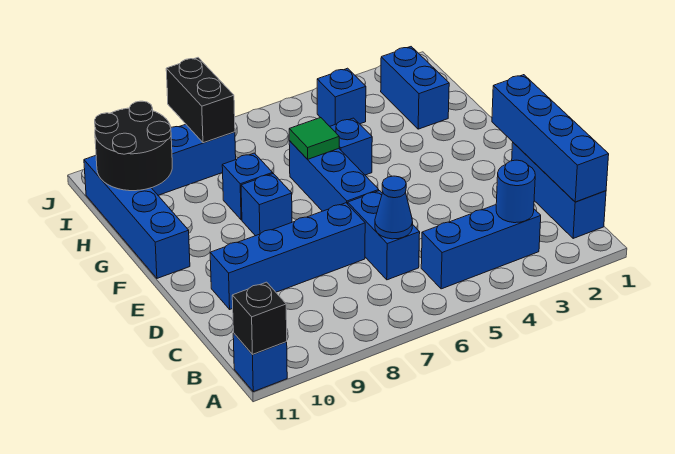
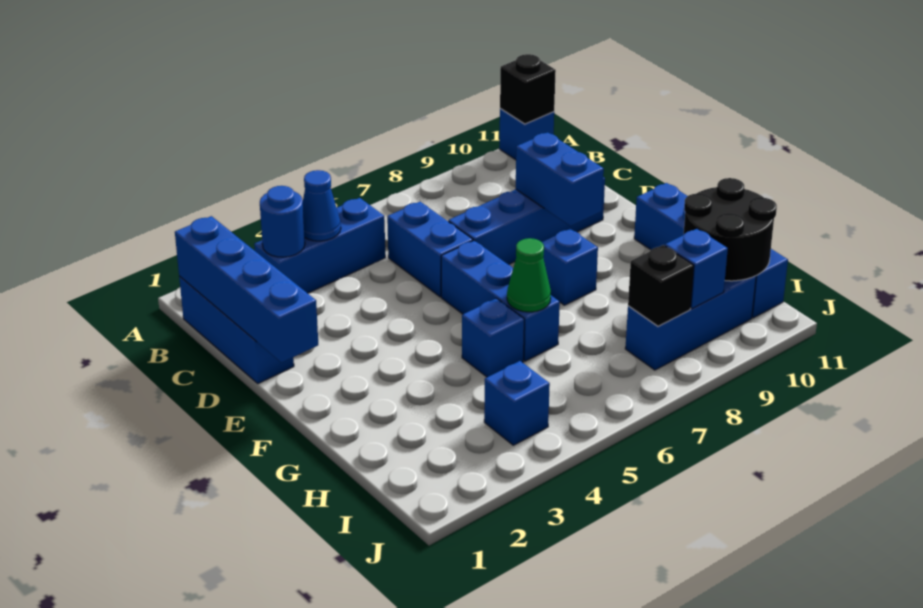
blue 1x1 cone [375,176,413,239] -> blue 1x1 cone moved to [303,170,341,241]
green 1x1 tile [289,118,339,159] -> green 1x1 cone [507,238,551,312]
blue 1x1 brick [222,153,273,220] -> blue 1x1 brick moved to [665,229,728,309]
blue 1x2 brick [381,47,449,129] -> blue 1x2 brick moved to [516,132,604,226]
black 1x2 brick [166,58,235,143] -> black 1x1 brick [628,245,694,326]

